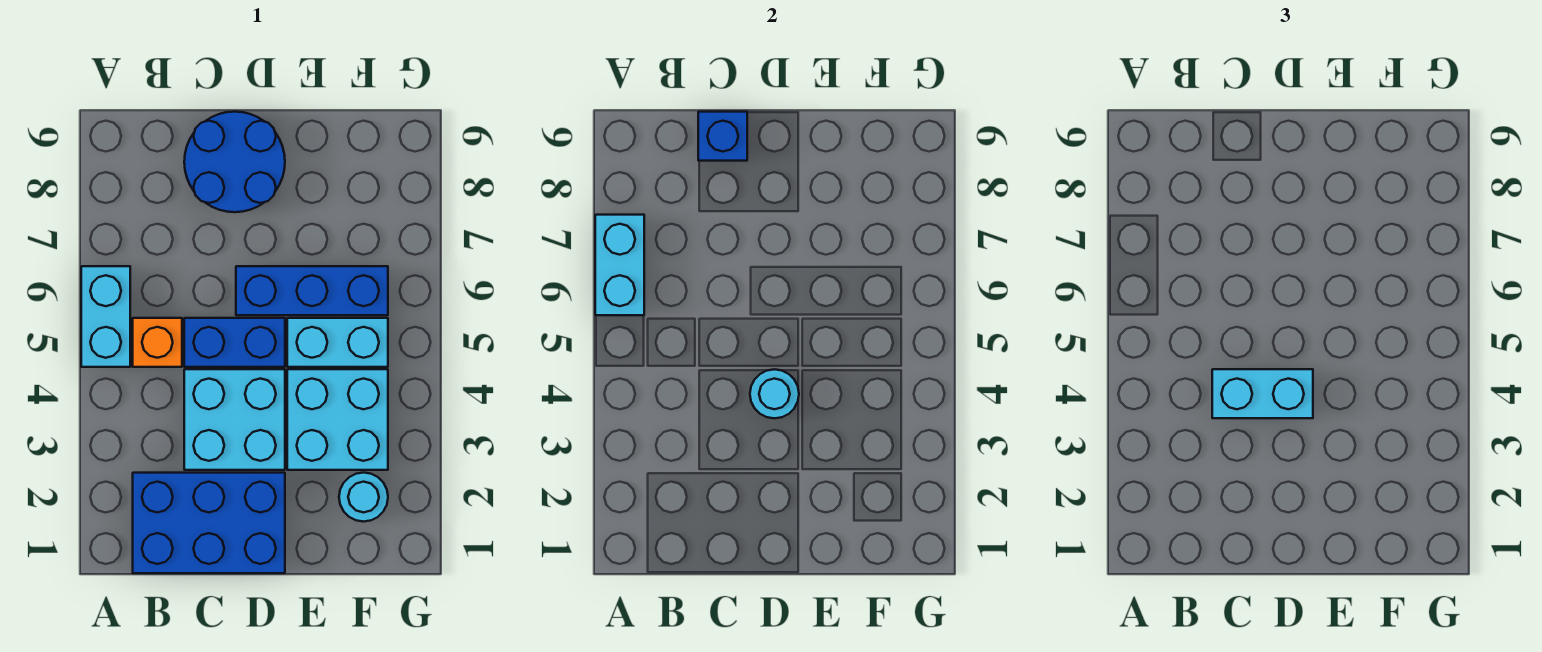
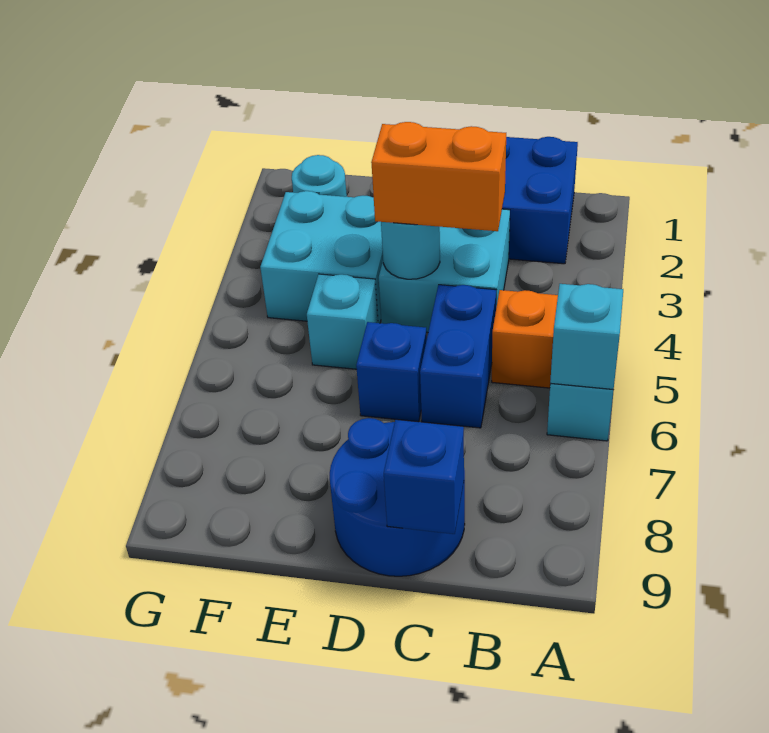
cyan 1x2 brick [595,215,644,315] -> cyan 1x1 brick [550,284,623,390]
cyan 1x2 brick [1212,369,1313,418] -> orange 1x2 brick [371,122,506,231]
blue 1x2 brick [184,318,285,367] -> blue 1x2 brick turned to [420,285,496,428]
blue 1x3 brick [236,266,388,315] -> blue 1x1 brick [356,322,427,422]
cyan 1x2 brick [287,318,388,367] -> cyan 1x1 brick [307,274,378,369]

